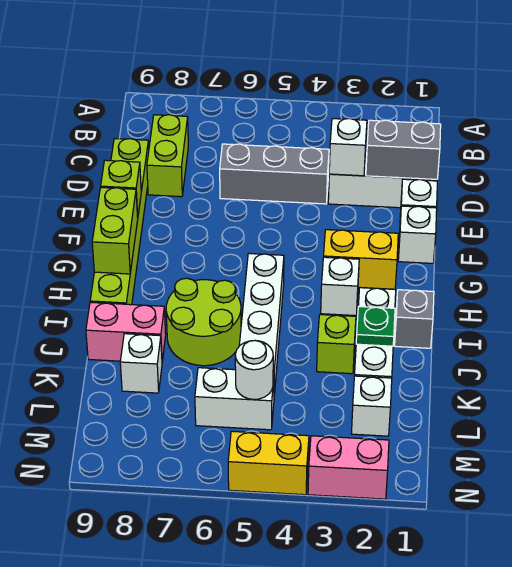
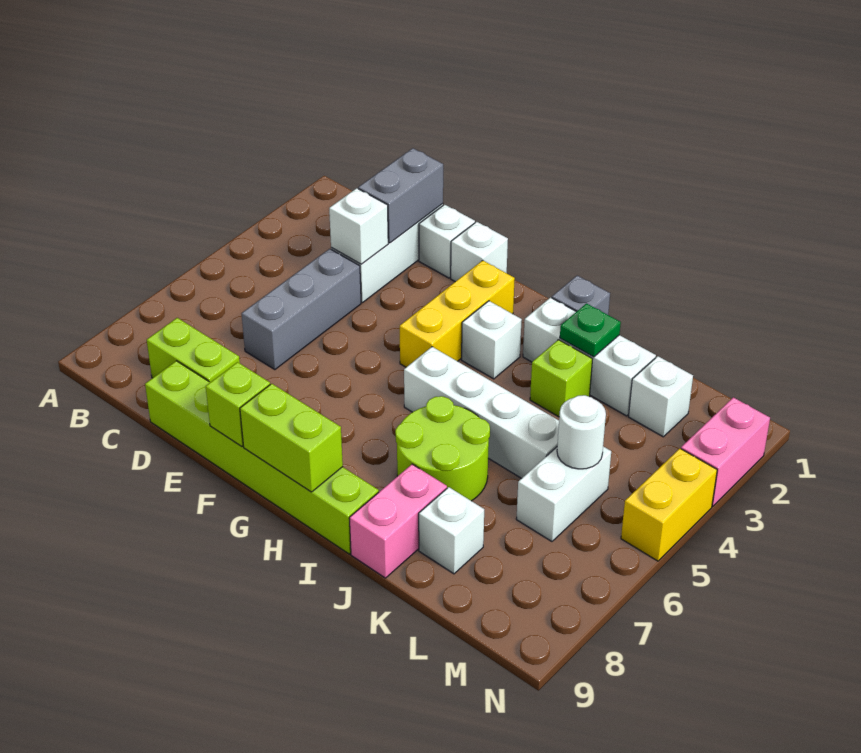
yellow 1x2 brick [324,230,398,289] -> yellow 1x3 brick [400,260,515,367]

